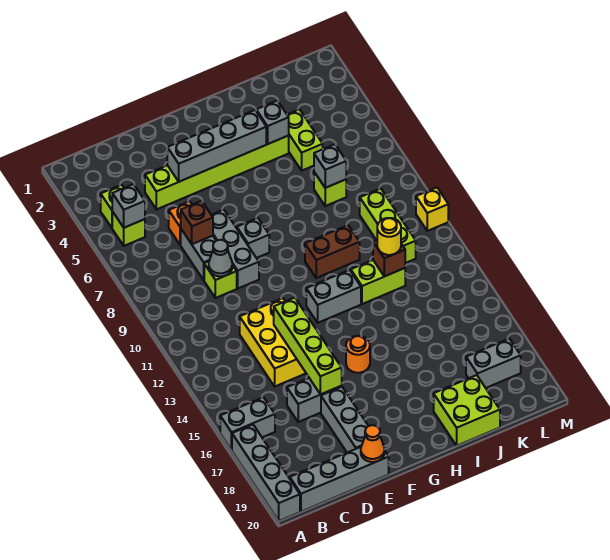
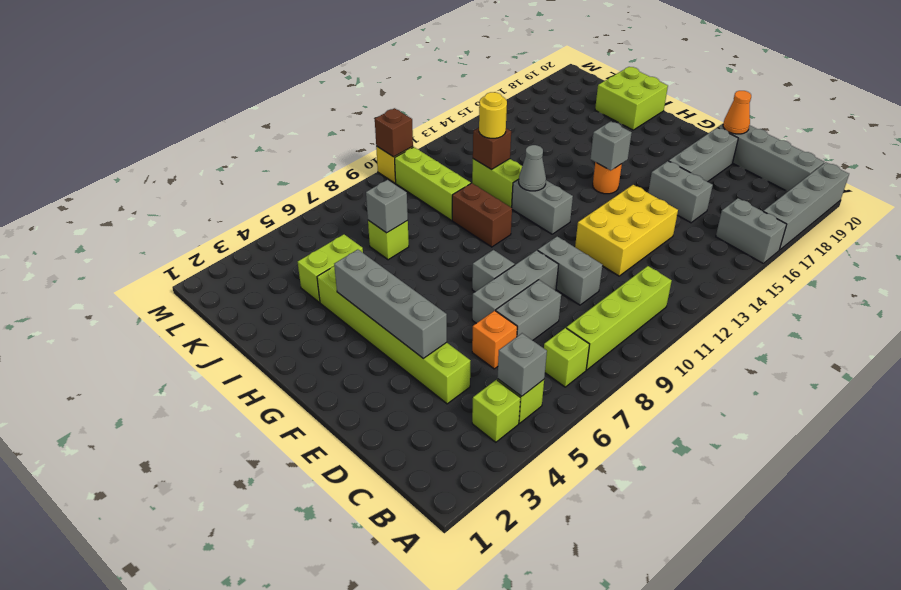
brown 1x1 brick [181,201,213,244] -> brown 1x1 brick moved to [375,108,413,157]
lime 1x1 brick [204,261,237,298] -> lime 1x1 brick moved to [544,328,589,387]
grey 1x1 cone [209,240,232,276] -> grey 1x1 cone moved to [519,145,546,191]
lime 1x4 brick [274,298,342,394] -> lime 1x4 brick moved to [566,266,672,370]
grey 1x1 brick [256,101,289,144] -> grey 1x1 brick moved to [590,121,632,171]
lime 1x3 brick [360,189,416,263] -> lime 1x3 brick turned to [395,147,471,220]
grey 1x2 brick [466,339,521,388] -> grey 1x2 brick moved to [538,236,602,305]

